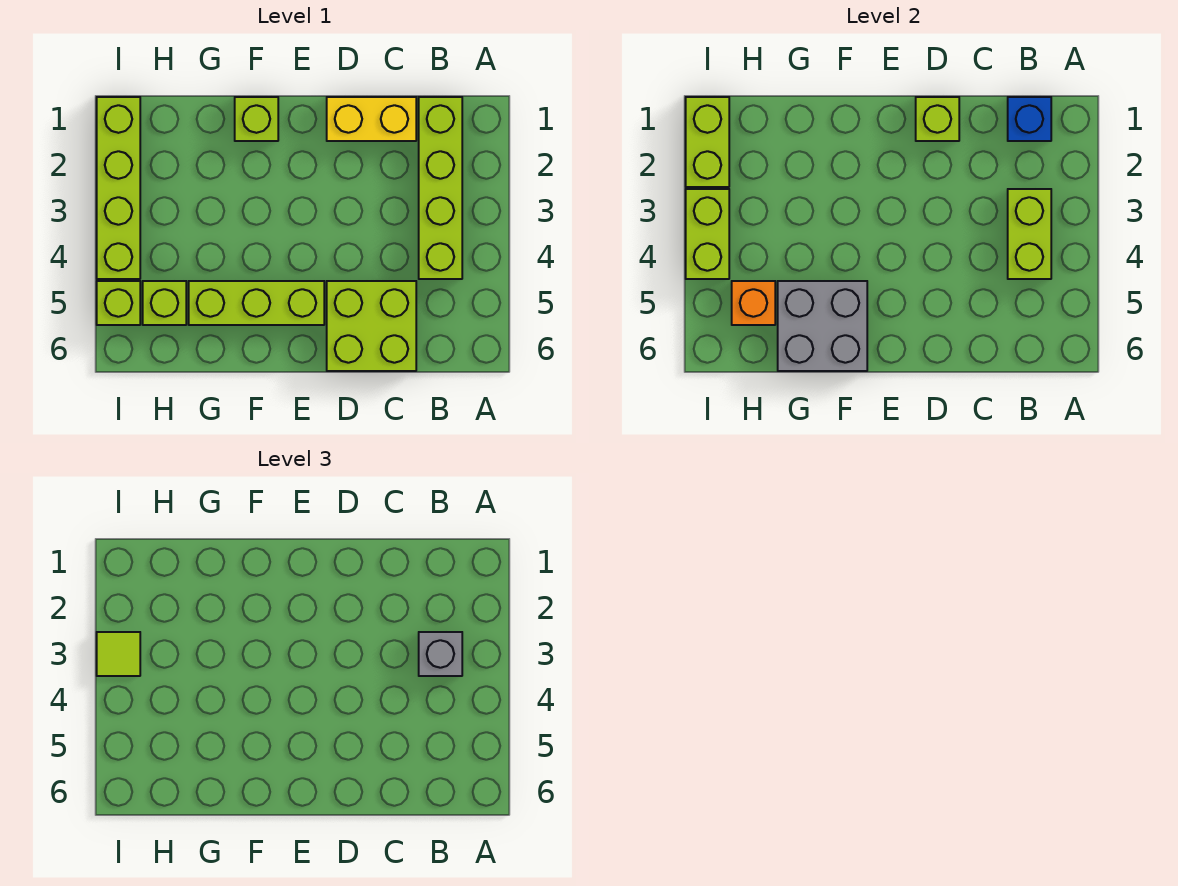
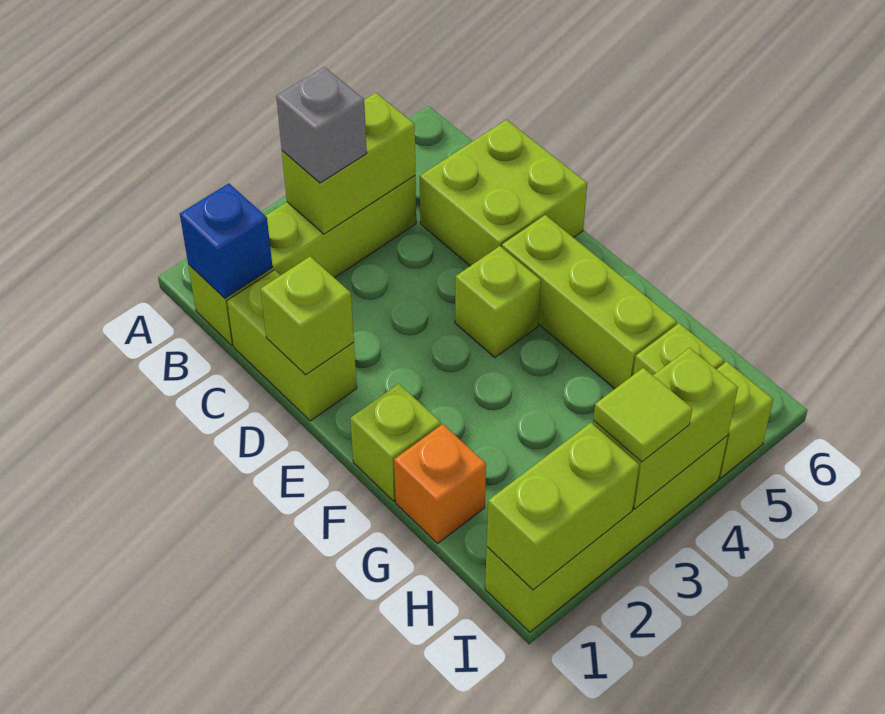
yellow 1x2 brick [327,97,416,141] -> lime 1x2 brick [227,270,357,421]
none -> lime 1x1 brick [455,246,541,358]
grey 2x2 brick [778,281,867,371] -> none
orange 1x1 brick [732,281,775,325] -> orange 1x1 brick moved to [394,424,486,543]

